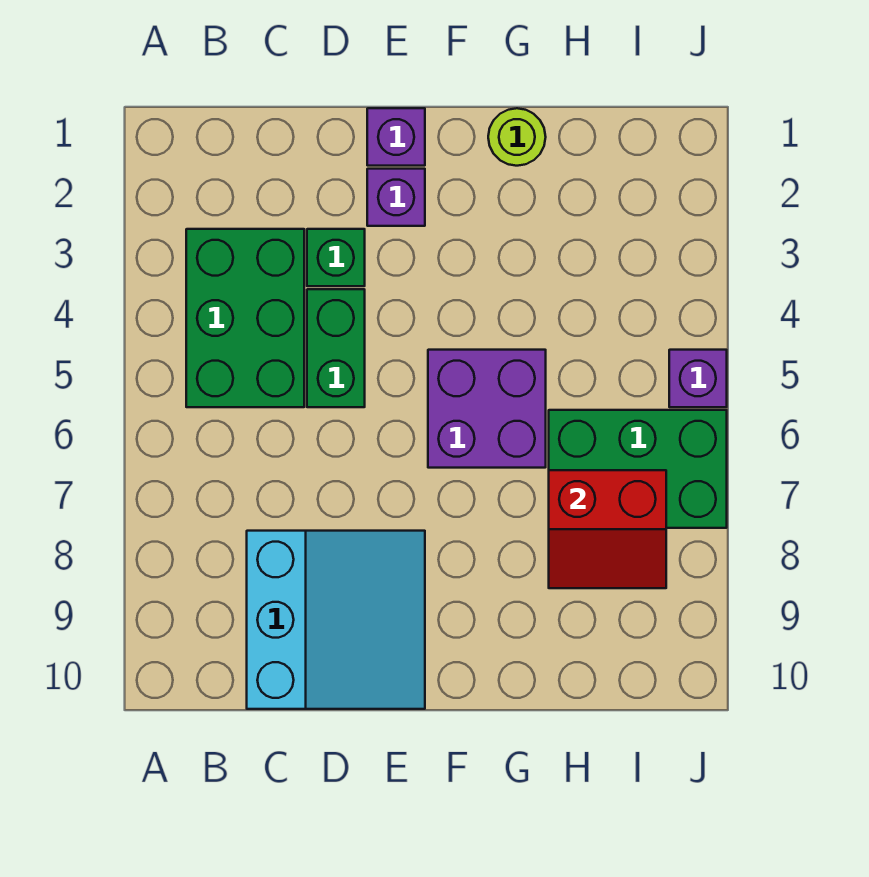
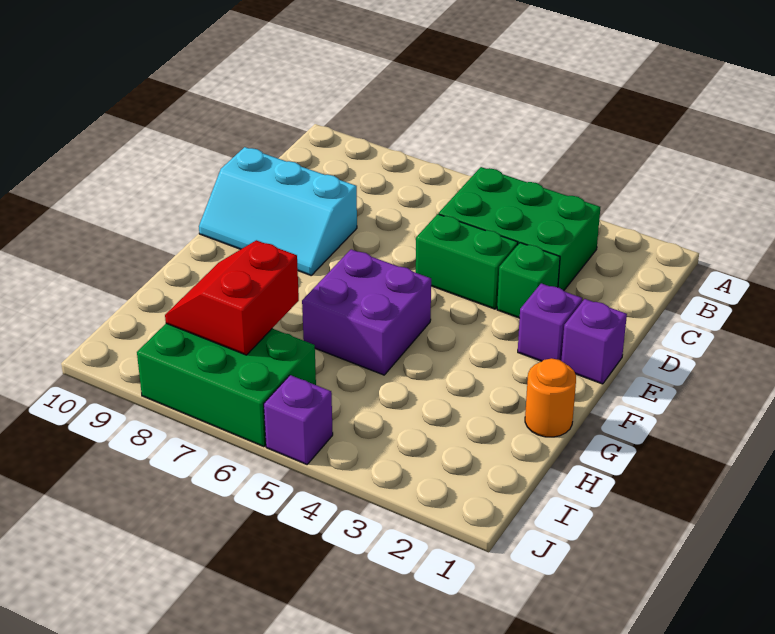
cyan 3x3 slope [247,531,425,709] -> cyan 2x3 slope [199,147,357,275]
lime 1x1 round brick [488,108,546,166] -> orange 1x1 round brick [525,358,576,437]
green 2x3 brick [549,410,727,528] -> green 2x3 brick turned to [137,323,316,447]

